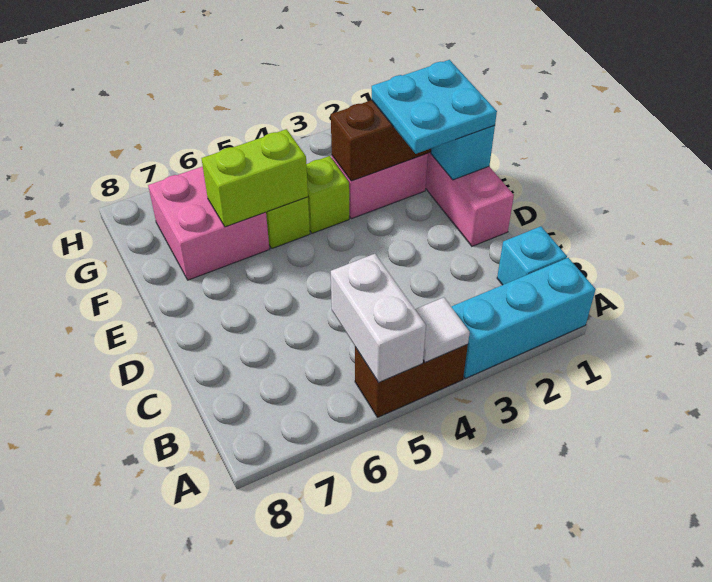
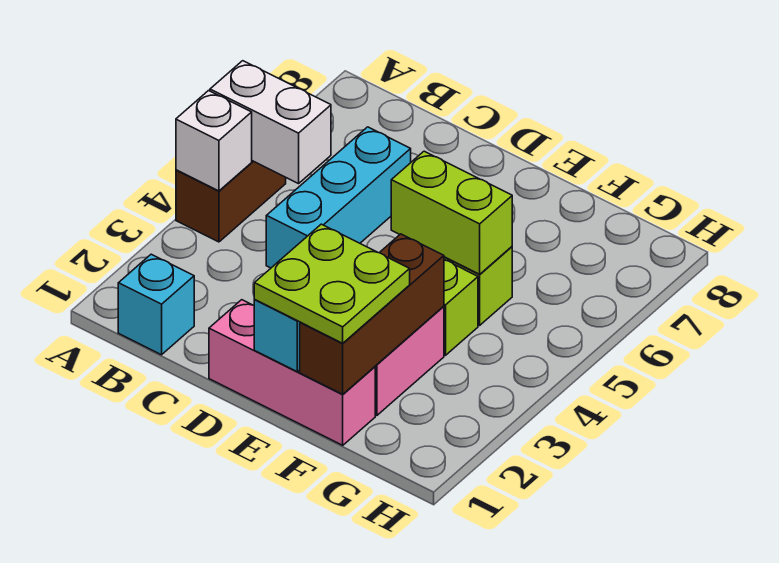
cyan 1x3 brick [451,258,596,379] -> cyan 1x3 brick moved to [266,127,411,268]
white 1x1 tile [415,297,470,363] -> white 1x1 brick [176,91,252,191]
cyan 2x2 plate [372,60,497,154] -> lime 2x2 plate [254,224,410,343]
lime 1x2 brick [202,129,308,227] -> lime 1x2 brick turned to [391,151,512,274]
pink 2x2 brick [148,166,269,280] -> none

